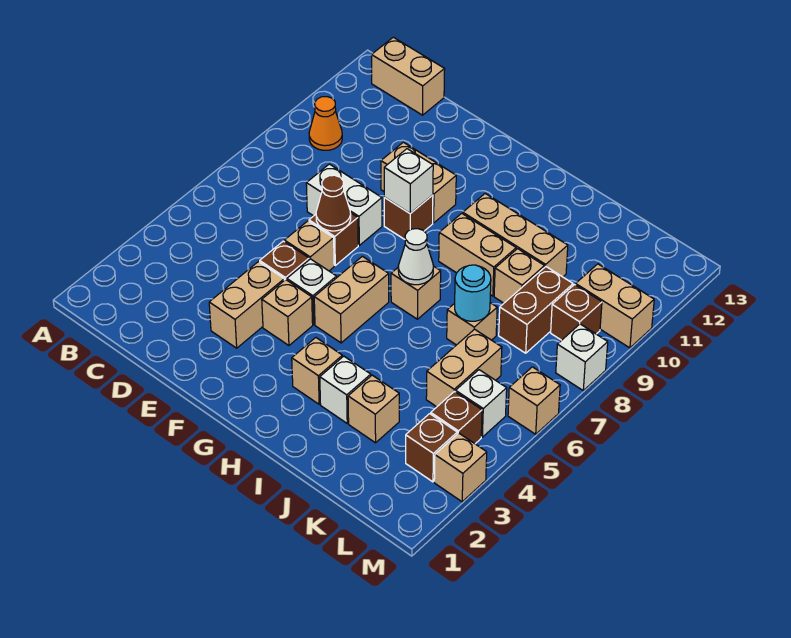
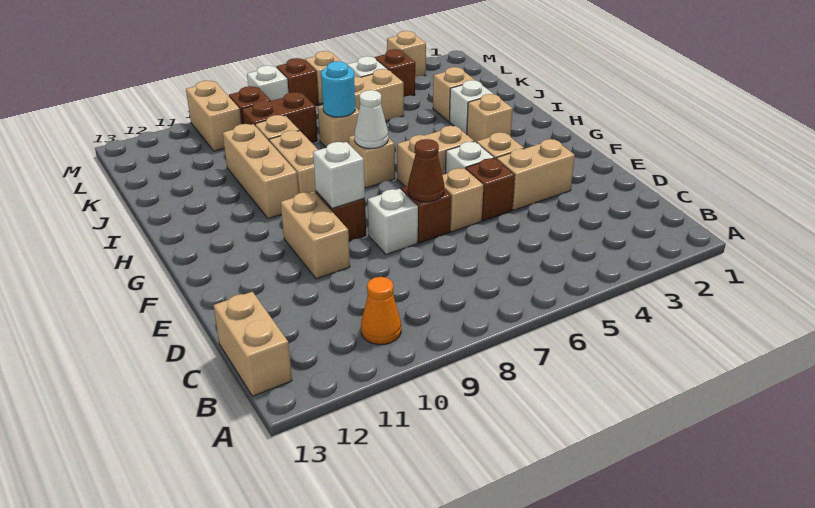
white 1x2 brick [306,164,382,245] -> white 1x1 brick [368,189,418,255]
brown 1x1 brick [406,414,457,482] -> brown 1x1 brick moved to [276,58,318,106]

